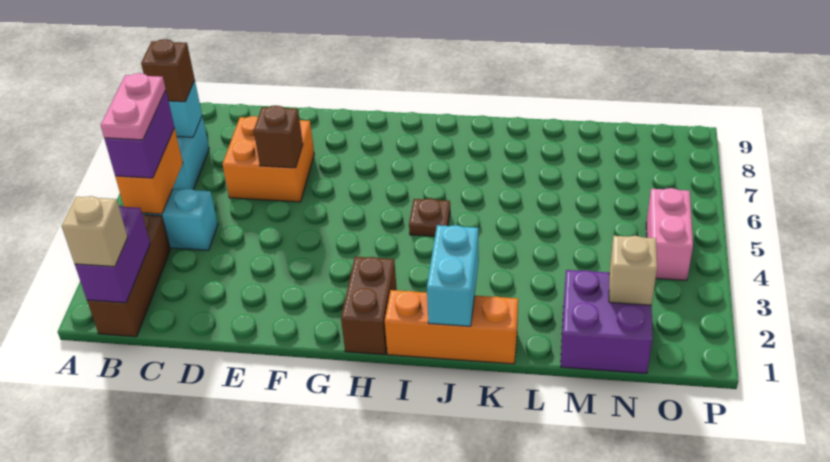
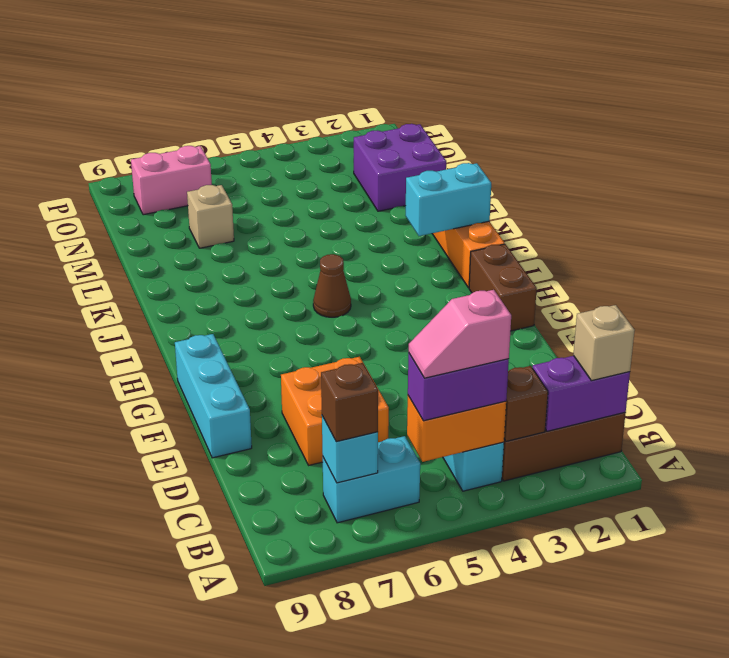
pink 1x2 plate [101,73,166,140] -> pink 1x2 slope [408,290,511,378]
brown 1x1 brick [254,106,303,168] -> brown 1x1 brick moved to [504,366,548,441]
none -> cyan 1x3 brick [175,334,252,458]
brown 1x2 brick [341,257,397,355] -> brown 1x2 brick turned to [469,244,537,331]
brown 1x1 plate [409,198,450,236] -> brown 1x1 cone [313,254,351,317]
tan 1x1 brick [609,236,657,305] -> tan 1x1 brick moved to [187,185,234,248]
pink 1x2 brick [646,188,693,280] -> pink 1x2 brick moved to [131,146,212,215]

